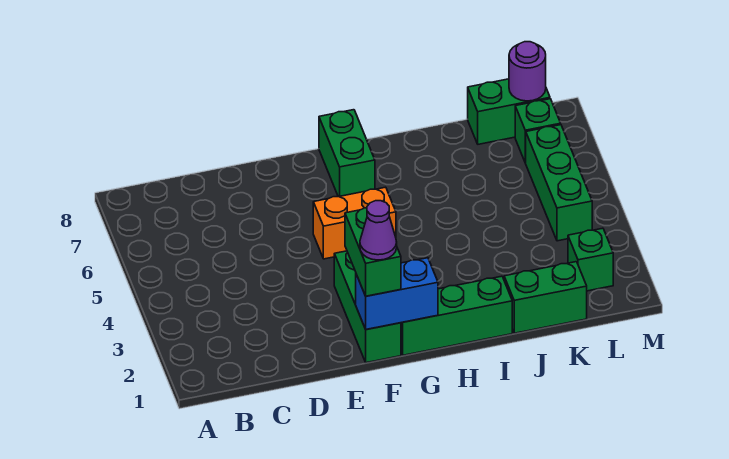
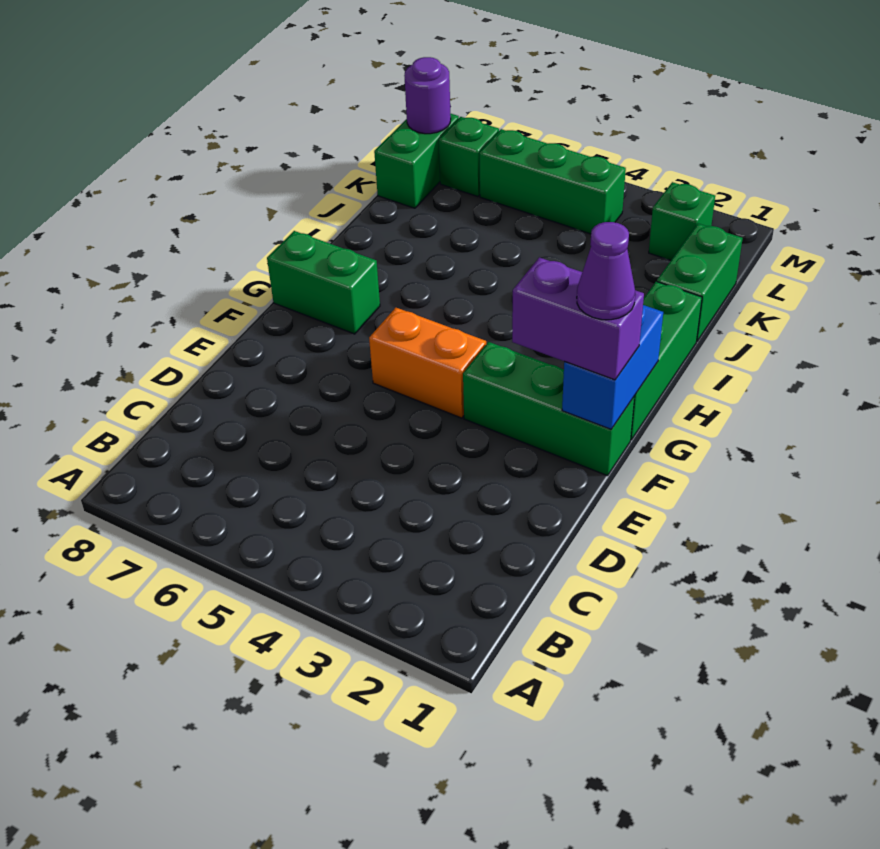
green 1x2 brick [345,208,401,296] -> purple 1x2 brick [512,257,644,380]
orange 1x2 brick [313,187,396,259] -> orange 1x2 brick turned to [369,308,486,418]

